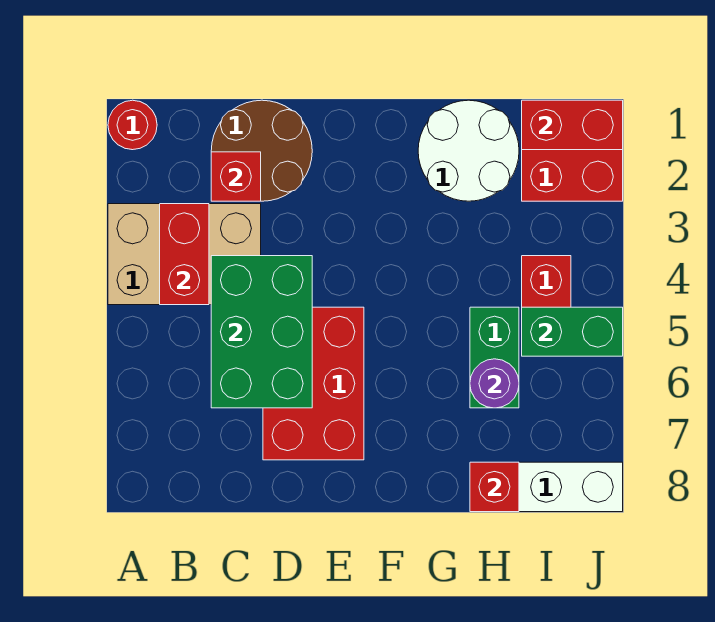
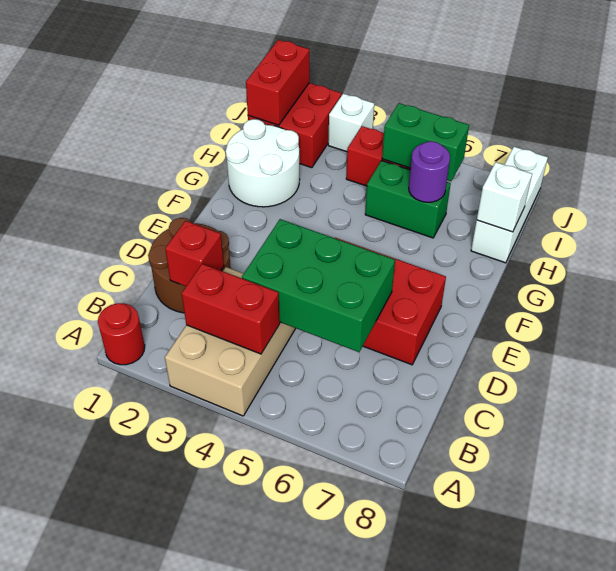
red 1x1 brick [470,462,519,512] -> white 1x1 brick [477,162,532,232]
green 1x2 brick [522,307,623,356] -> green 1x2 brick turned to [382,103,469,181]
none -> white 1x1 brick [328,94,374,152]

